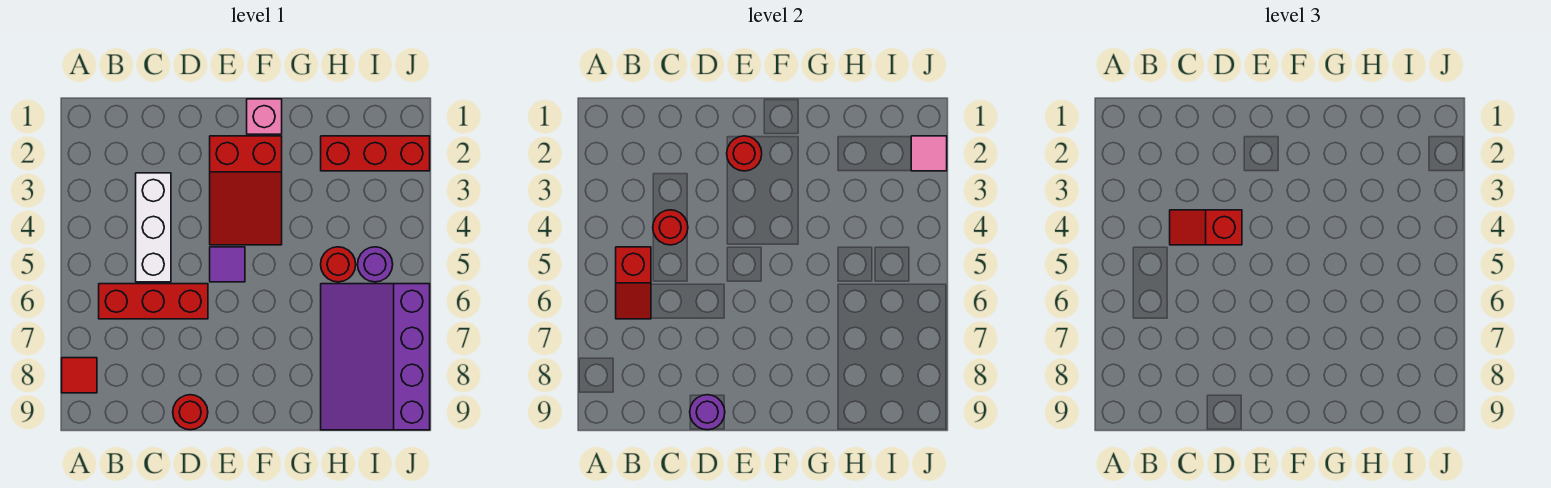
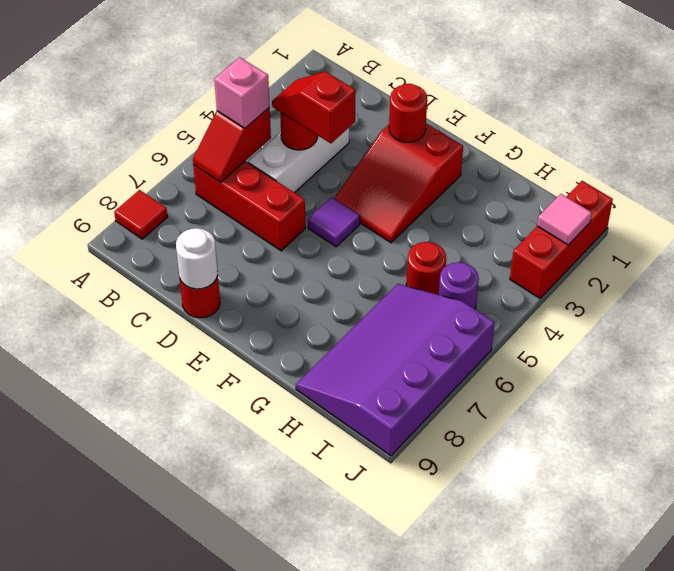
purple 1x1 round brick [690,395,725,430] -> white 1x1 round brick [176,228,218,289]
pink 1x1 brick [247,99,282,134] -> pink 1x1 brick moved to [214,57,270,128]
red 1x3 brick [321,136,430,171] -> red 1x3 brick turned to [510,181,613,298]

